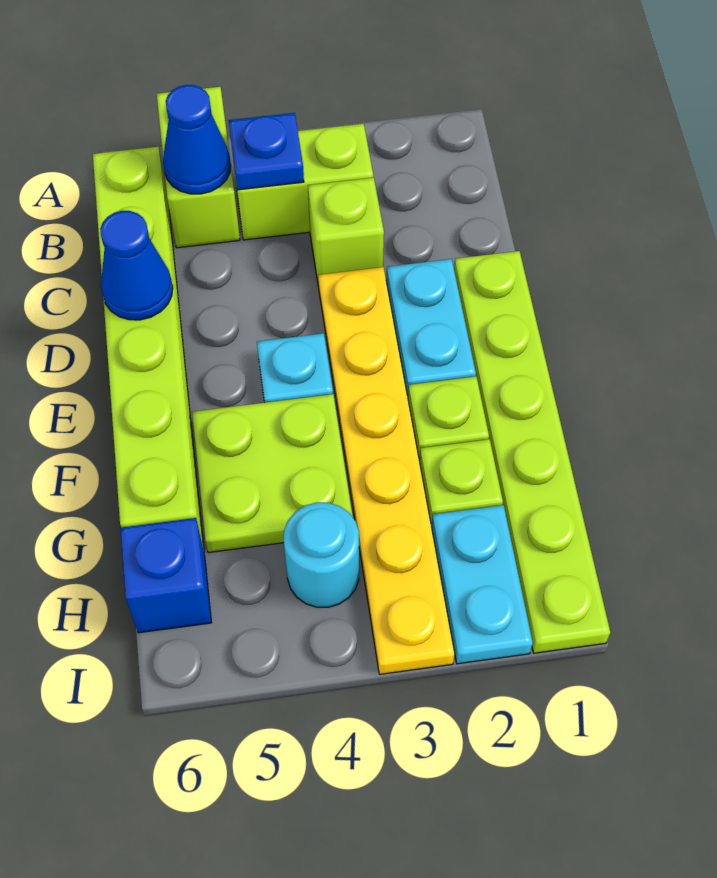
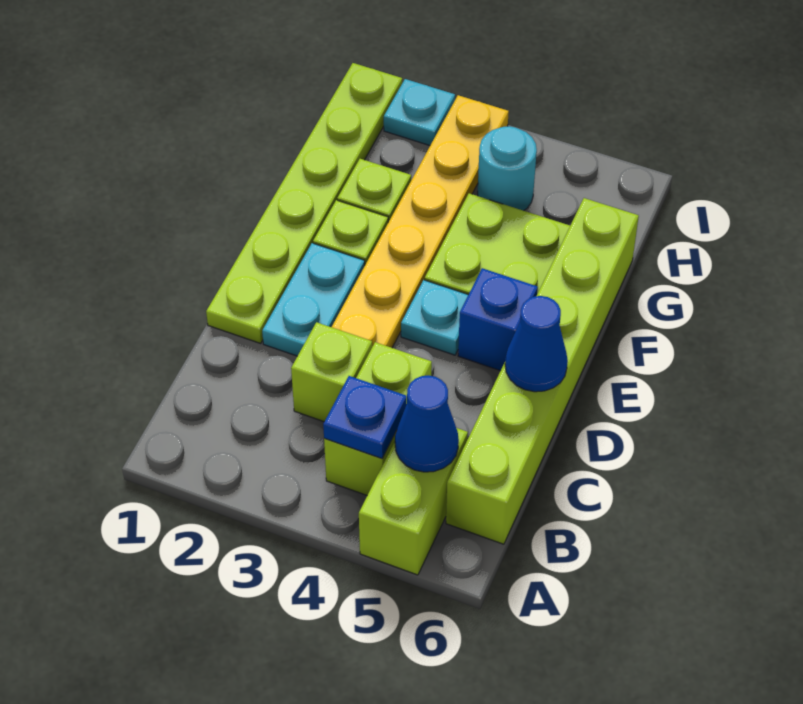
lime 1x2 brick [231,124,373,240] -> lime 1x2 brick turned to [324,342,432,495]
cyan 1x2 plate [431,505,533,664] -> cyan 1x1 plate [384,79,455,145]
blue 1x1 brick [120,518,212,633] -> blue 1x1 brick moved to [458,268,538,371]

